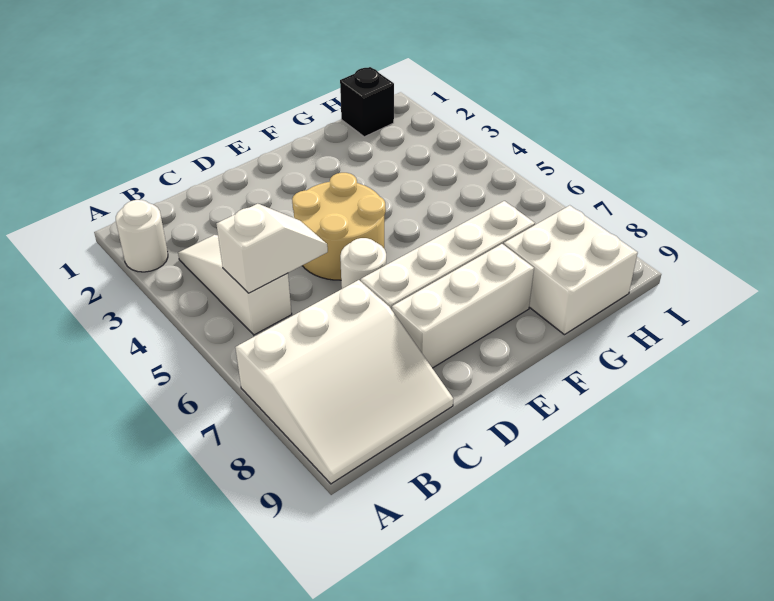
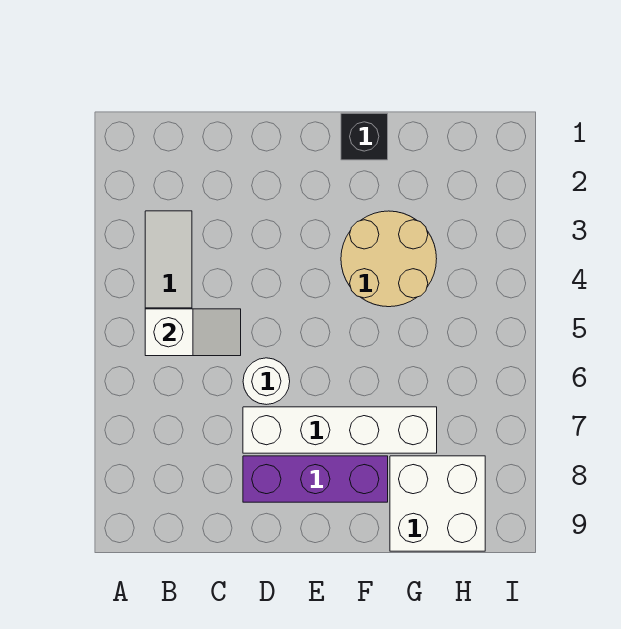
white 1x1 round brick [116,200,168,272] -> none
white 3x3 slope [235,280,453,484] -> none
tan 2x2 round brick [292,173,386,280] -> tan 2x2 round brick moved to [341,211,437,307]
white 1x3 brick [392,244,534,368] -> purple 1x3 brick [243,456,388,502]
black 1x1 brick [340,67,394,137] -> black 1x1 brick moved to [341,113,388,160]

